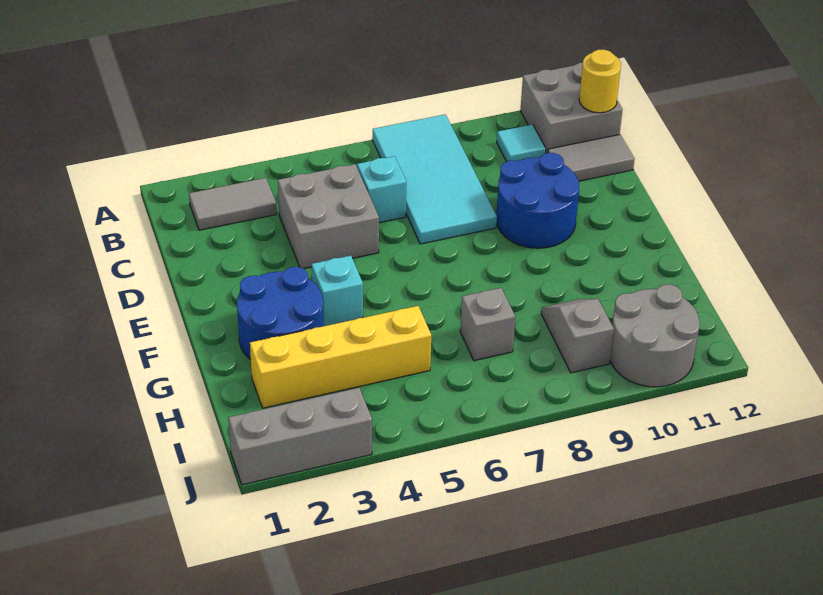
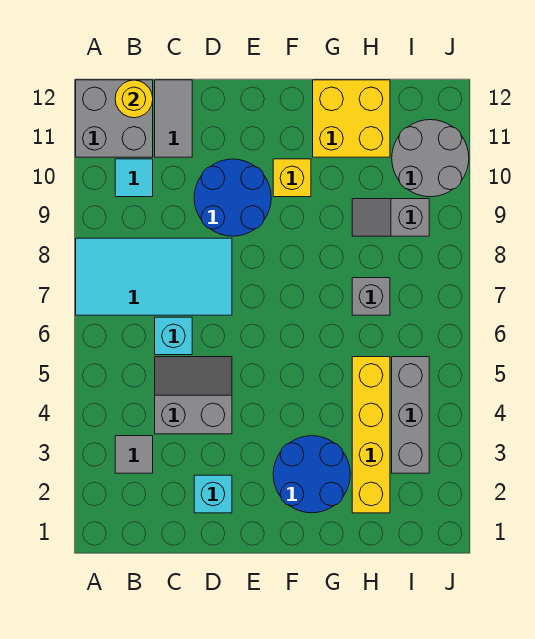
grey 1x2 tile [189,178,277,230] -> grey 1x1 tile [115,436,153,473]
grey 2x2 brick [278,164,379,269] -> grey 2x2 slope [155,357,232,434]
cyan 1x1 brick [312,256,363,326] -> cyan 1x1 brick moved to [194,475,232,513]
none -> yellow 1x1 brick [273,159,311,197]
none -> yellow 2x2 brick [313,80,390,157]
grey 1x3 brick [228,388,372,485] -> grey 1x3 brick moved to [392,357,429,473]

